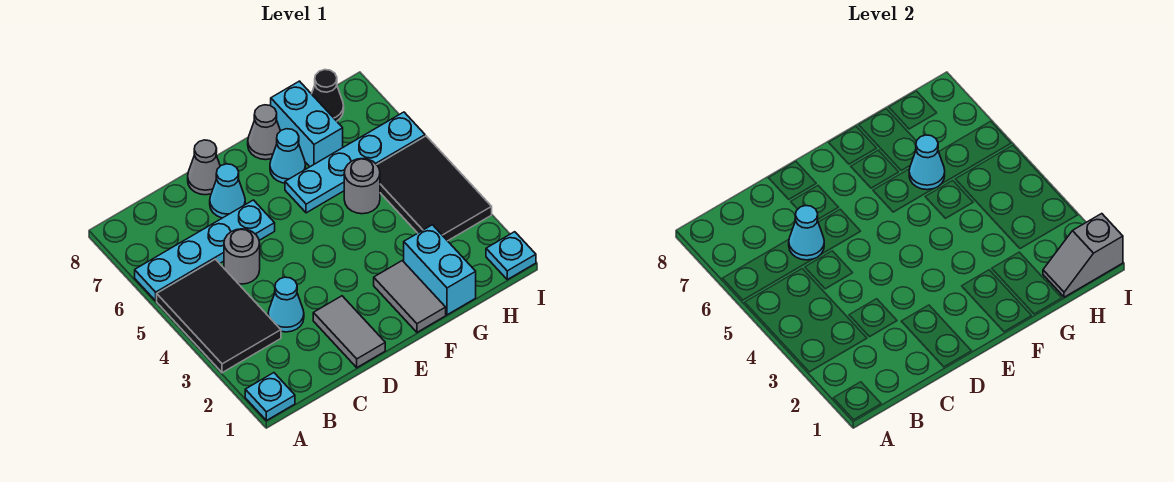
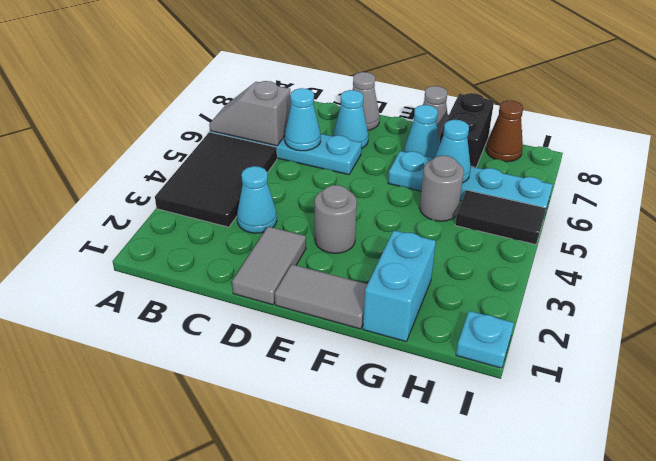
cyan 1x1 plate [245,373,295,421] -> none
grey 1x1 round brick [224,229,260,284] -> grey 1x1 round brick moved to [315,185,357,253]
grey 1x2 tile [374,261,446,332] -> grey 1x2 tile turned to [275,264,367,329]
cyan 1x2 brick [271,81,343,167] -> black 1x2 brick [439,93,494,167]
grey 1x2 slope [1043,214,1123,297] -> grey 1x2 slope moved to [209,81,291,146]
black 2x3 tile [377,136,492,241] -> black 1x2 tile [455,190,546,245]
black 1x1 cone [312,70,344,121] -> brown 1x1 cone [486,101,523,162]

